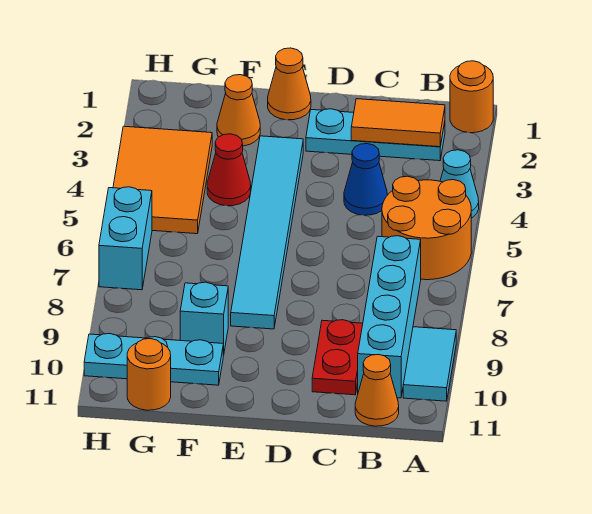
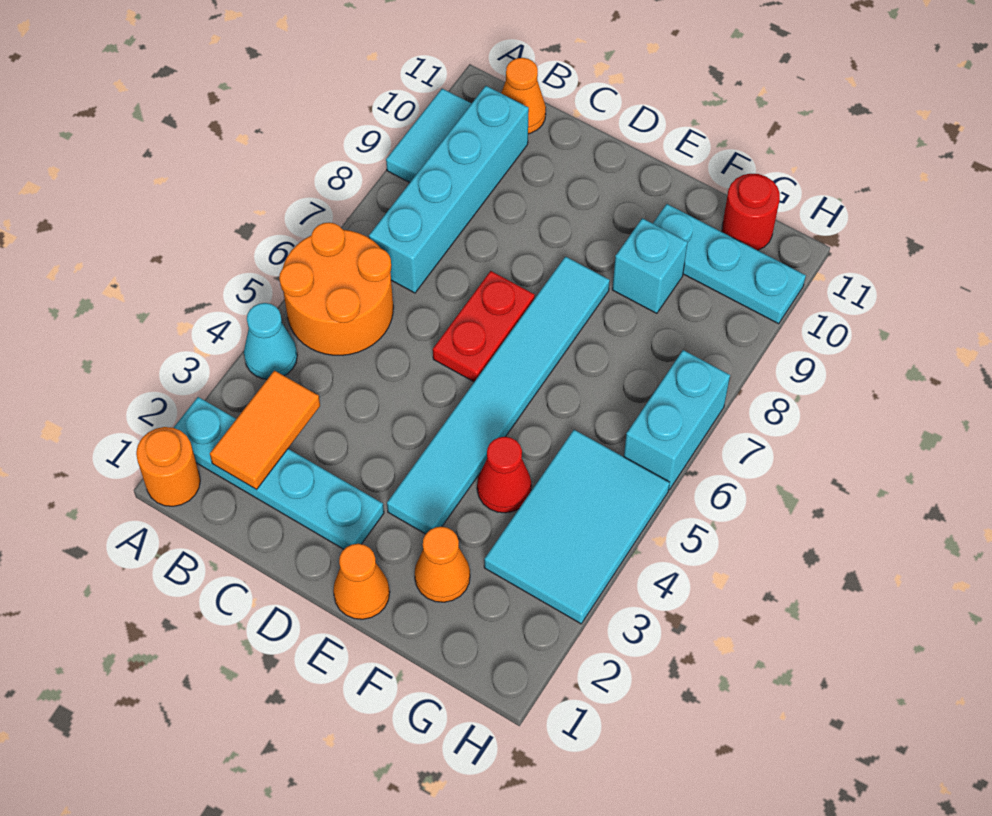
cyan 1x3 plate [306,109,445,161] -> cyan 1x4 plate [174,397,384,549]
orange 1x2 tile [351,99,445,147] -> orange 1x2 tile turned to [210,370,320,490]
blue 1x1 cone [344,144,387,215] -> none
red 1x2 plate [312,320,363,395] -> red 1x2 plate moved to [433,271,535,382]
orange 2x3 tile [113,126,212,234] -> cyan 2x3 tile [484,430,670,624]
orange 1x1 round brick [127,339,171,410] -> red 1x1 round brick [722,174,780,250]

